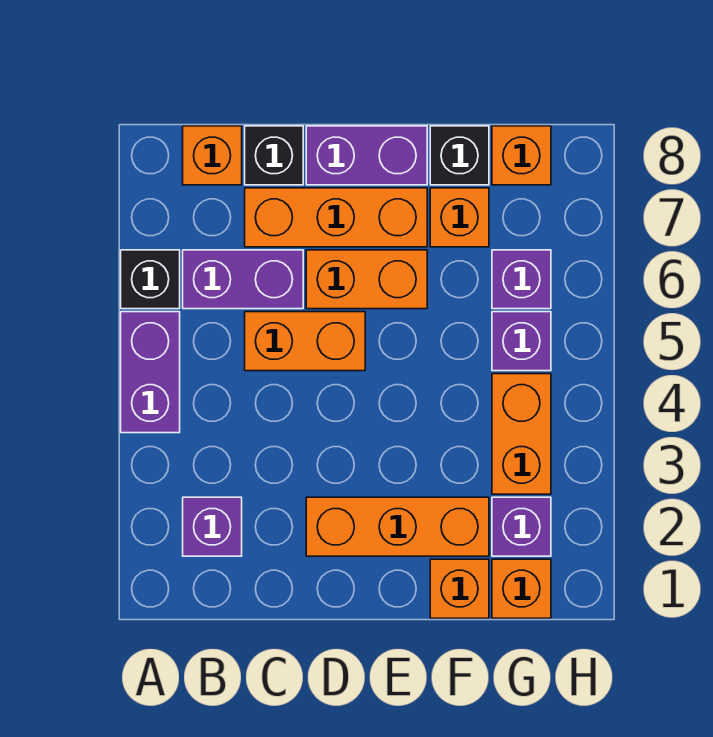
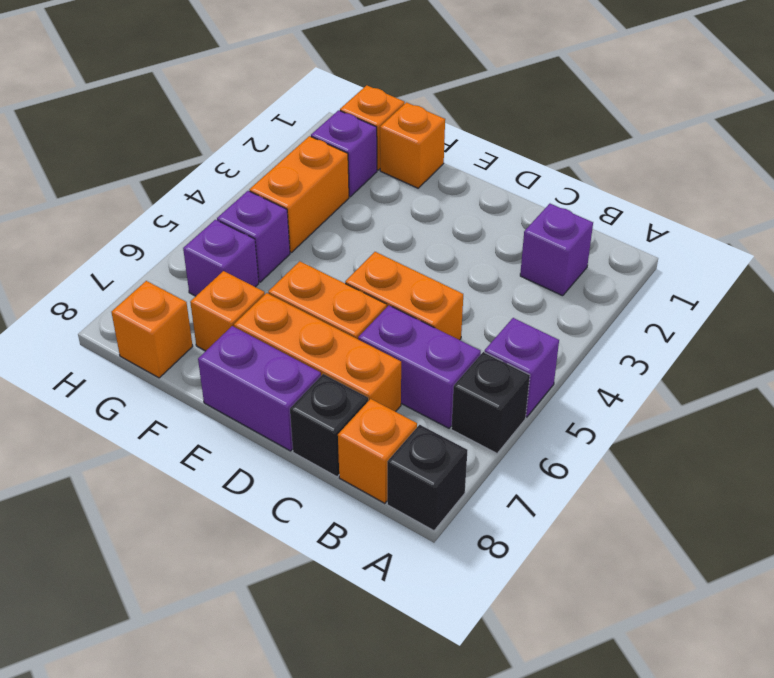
purple 1x2 brick [121,312,180,433] -> purple 1x1 brick [485,318,559,417]
orange 1x3 brick [306,497,489,556] -> none
black 1x1 brick [430,126,489,185] -> black 1x1 brick moved to [387,425,468,531]

